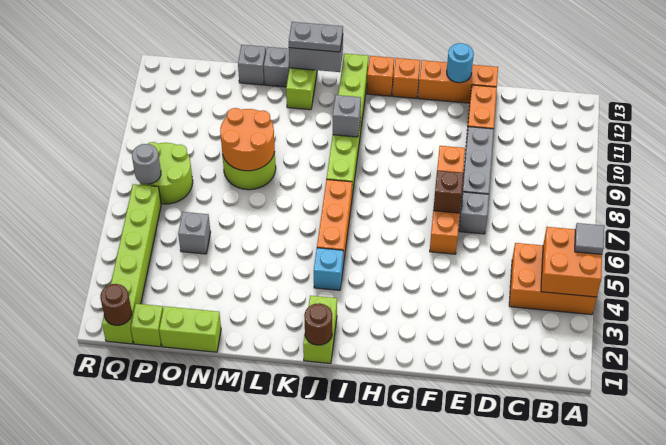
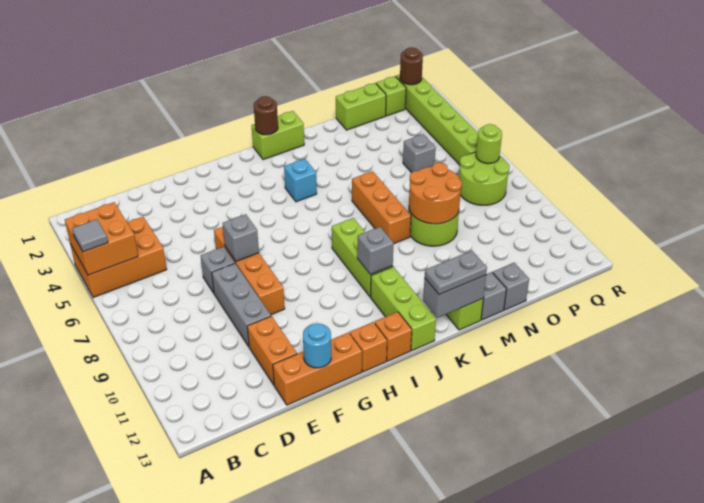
brown 1x1 brick [433,170,464,213] -> grey 1x1 brick [223,214,259,261]
lime 1x2 brick [303,296,337,363] -> lime 1x2 brick turned to [251,111,304,160]
orange 1x3 brick [317,179,352,265] -> orange 1x3 brick moved to [352,171,411,244]
grey 1x1 round brick [132,144,161,184] -> lime 1x1 round brick [476,124,502,164]

